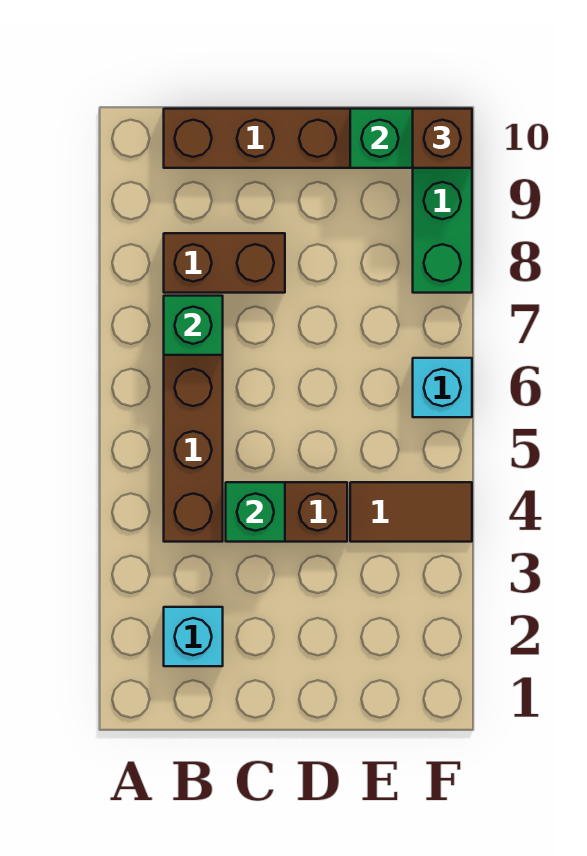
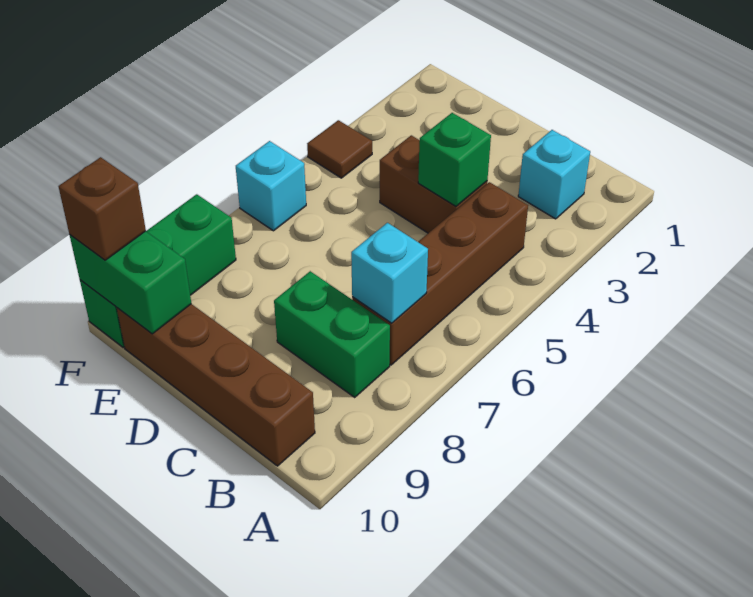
green 1x1 brick [164,296,223,355] -> cyan 1x1 brick [351,223,428,323]
brown 1x2 brick [164,233,285,293] -> green 1x2 brick [274,271,390,397]
brown 1x2 tile [350,482,472,542] -> brown 1x1 tile [307,120,372,178]

